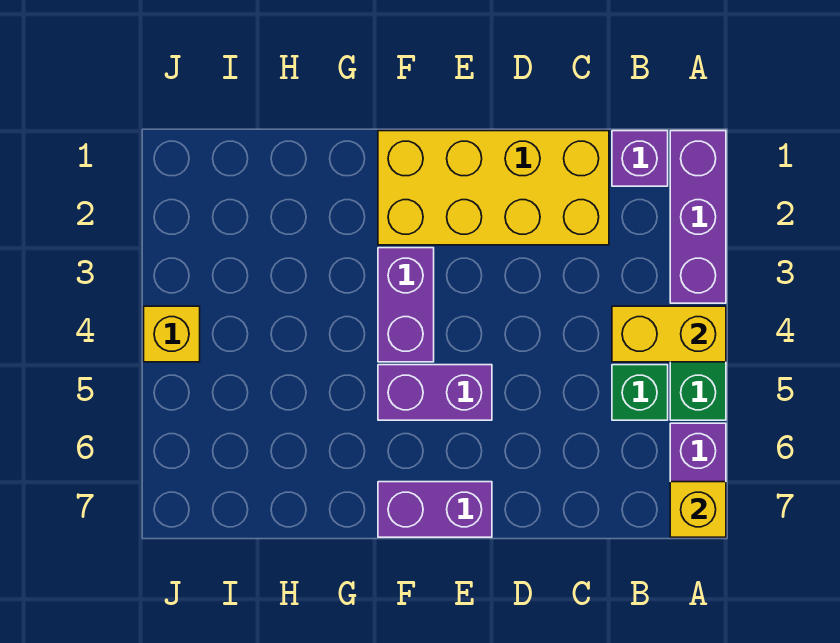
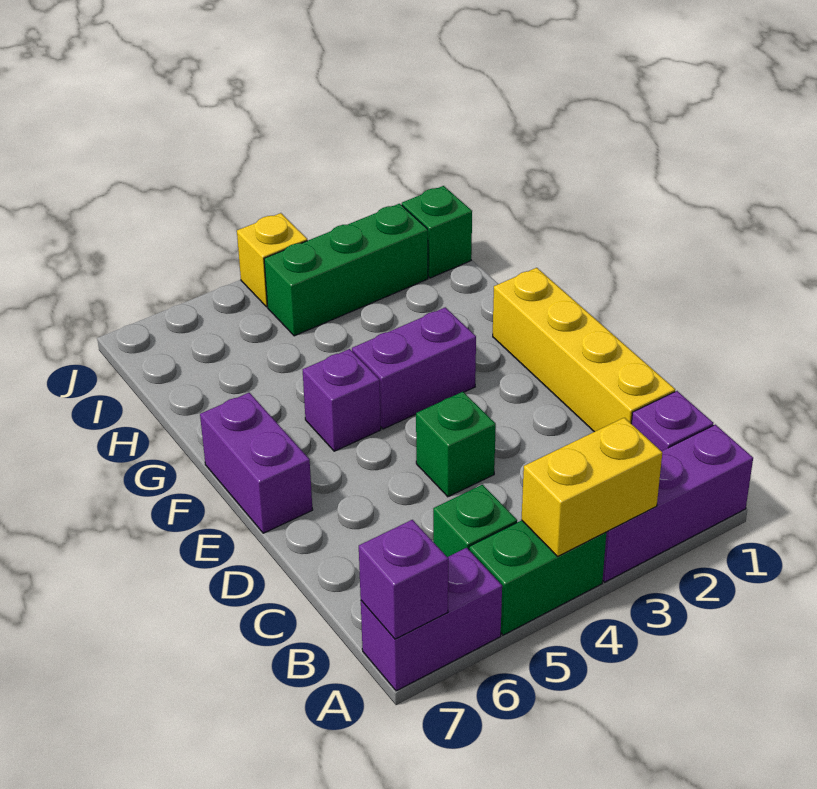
yellow 1x2 brick [612,306,726,362] -> yellow 1x2 brick turned to [521,418,662,556]
yellow 1x1 brick [670,482,726,537] -> purple 1x1 brick [359,520,448,639]
yellow 2x4 brick [378,131,609,245] -> yellow 1x4 brick [493,268,675,432]
none -> green 1x1 brick [416,392,496,497]
purple 1x2 brick [378,365,492,420] -> purple 1x1 brick [303,349,381,451]
none -> green 1x1 brick [402,186,472,278]
none -> green 1x3 brick [264,204,428,336]

